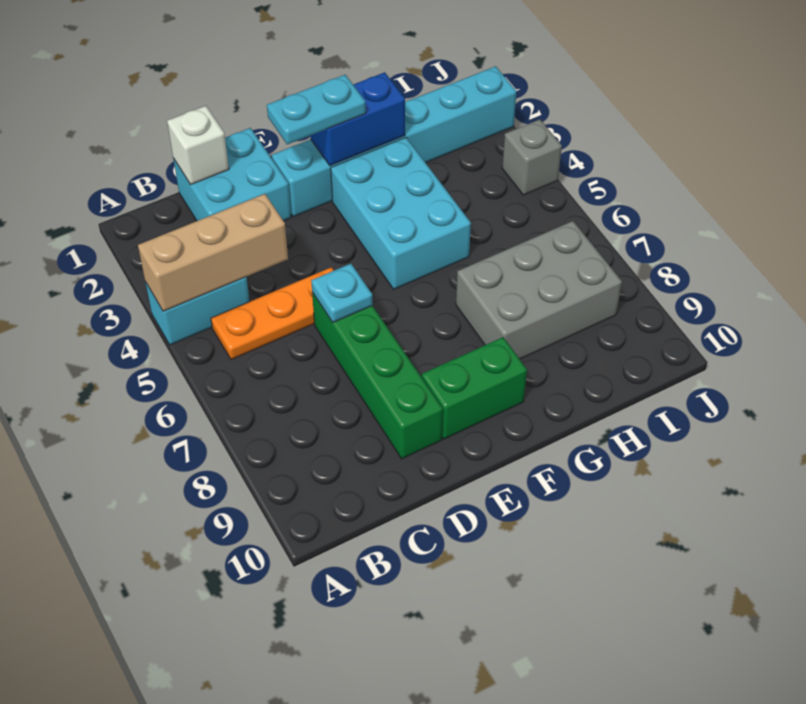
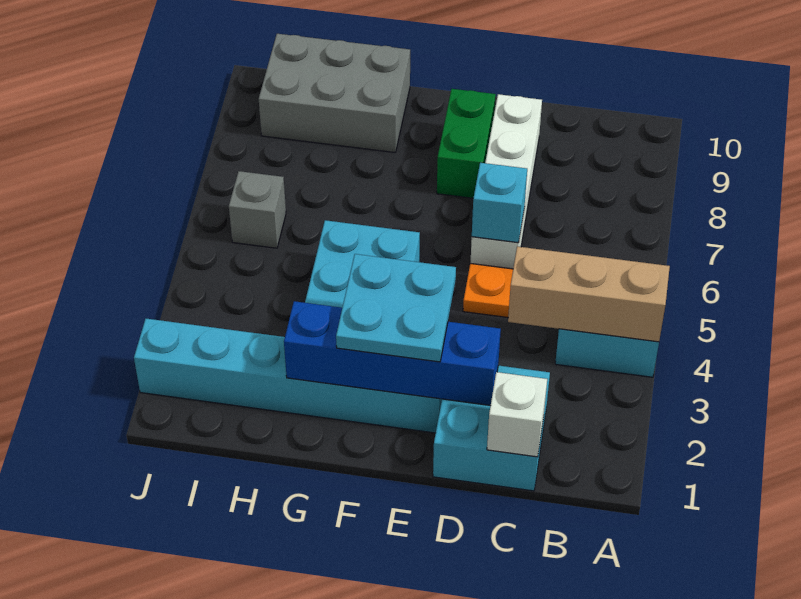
green 1x4 brick [312,293,443,459] -> white 1x4 brick [470,94,542,269]
cyan 1x1 plate [311,264,373,322] -> cyan 1x1 brick [472,163,527,243]
cyan 1x2 plate [267,75,366,144] -> cyan 2x2 plate [336,254,456,362]
green 1x2 brick [422,337,527,439] -> green 1x2 brick turned to [437,89,496,198]
blue 1x2 brick [310,72,405,165] -> blue 1x4 brick [284,301,501,406]
grey 2x3 brick [456,221,622,359] -> grey 2x3 brick moved to [259,34,410,152]
grey 1x1 brick [502,119,562,195] -> grey 1x1 brick moved to [229,171,286,248]

